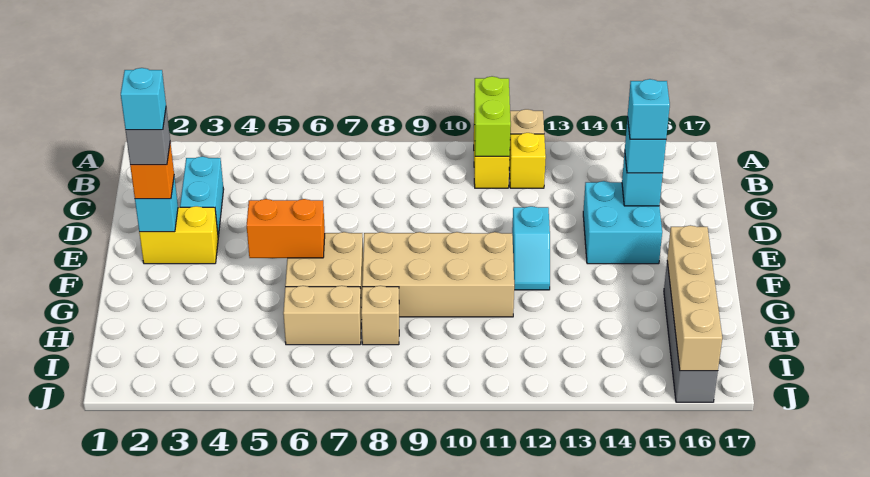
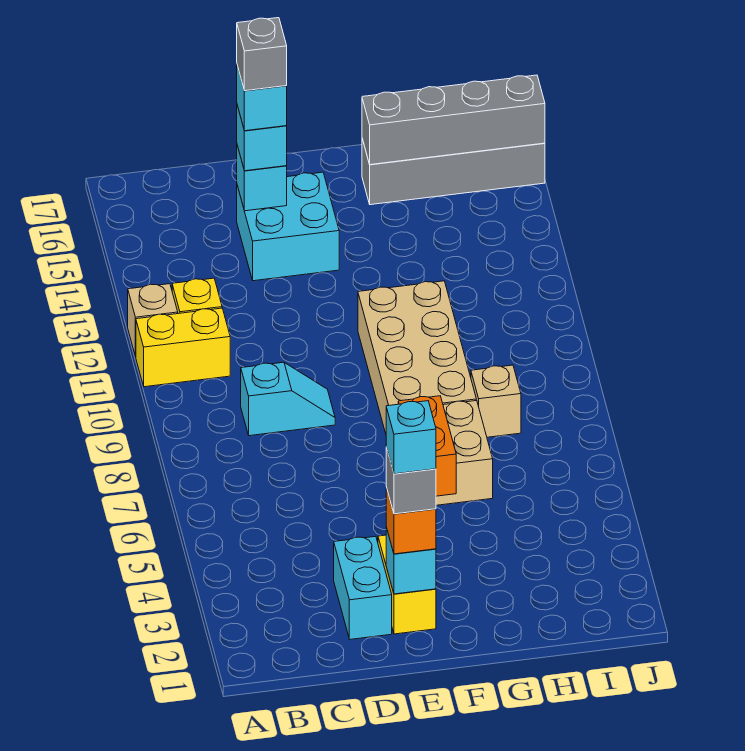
lime 1x2 brick [474,76,511,156] -> none
cyan 1x2 brick [180,156,224,237] -> cyan 1x2 brick turned to [334,536,392,639]
none -> grey 1x1 brick [237,18,287,91]
cyan 1x2 slope [512,206,550,290] -> cyan 1x2 slope moved to [241,362,335,436]
tan 1x4 brick [667,225,722,371] -> grey 1x4 brick [362,75,545,165]
tan 1x2 brick [283,286,362,345] -> none

